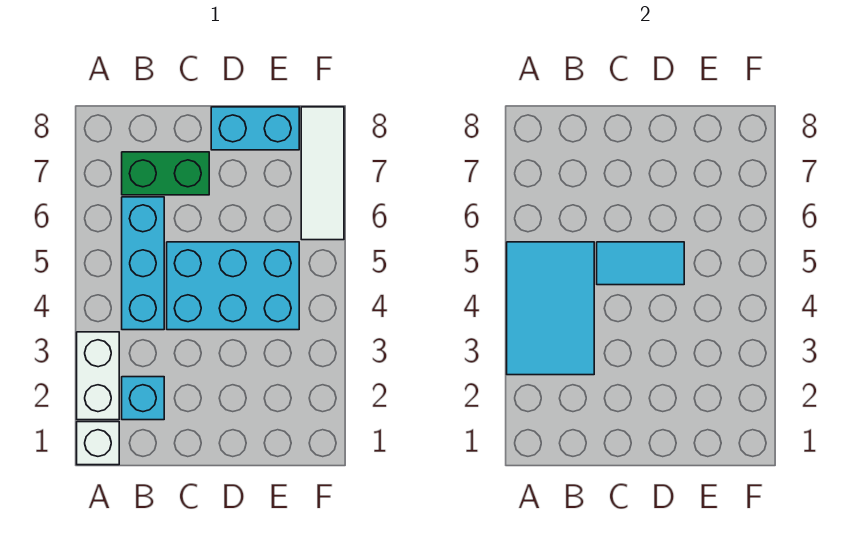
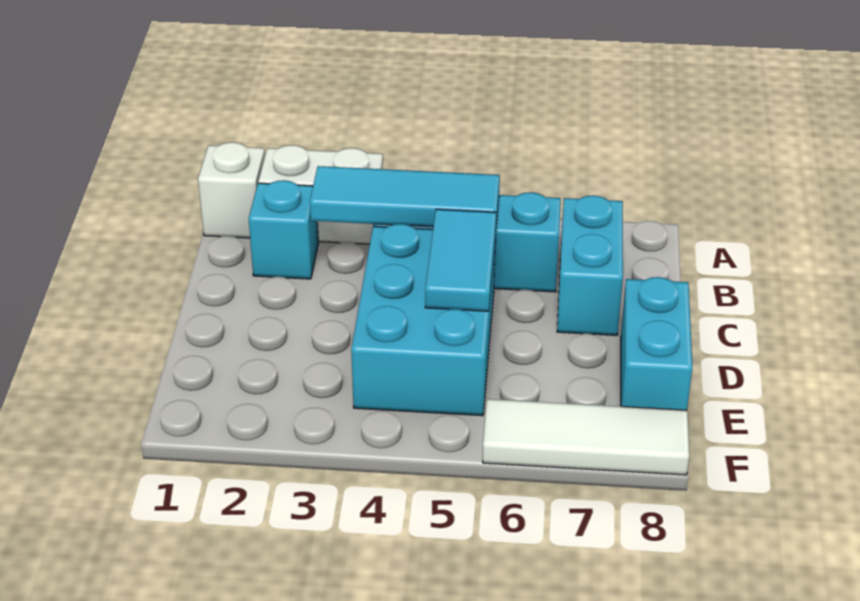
cyan 2x3 tile [507,242,594,375] -> cyan 1x3 tile [310,166,500,227]
green 1x2 brick [122,152,209,195] -> cyan 1x2 brick [557,195,623,335]

